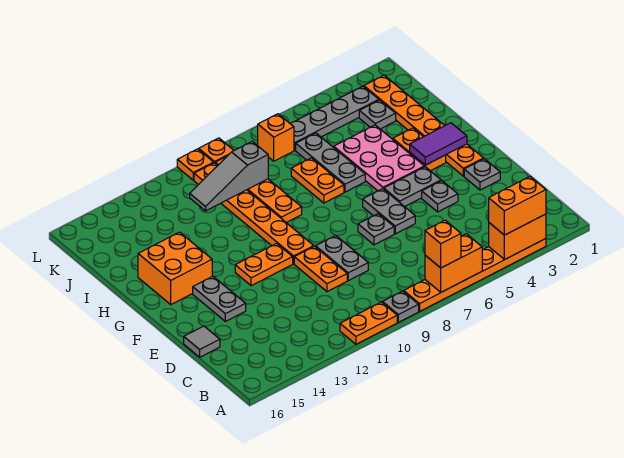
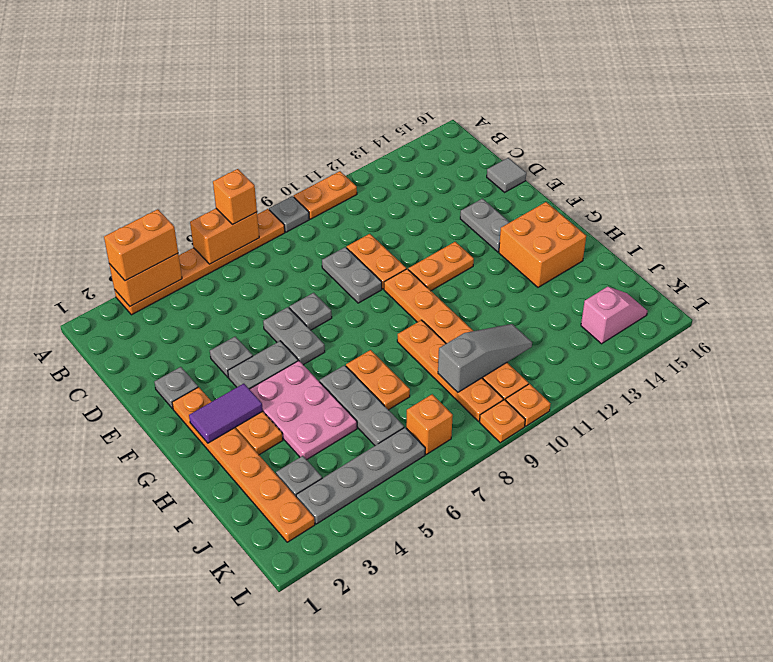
none -> pink 1x2 slope [581,287,647,344]

